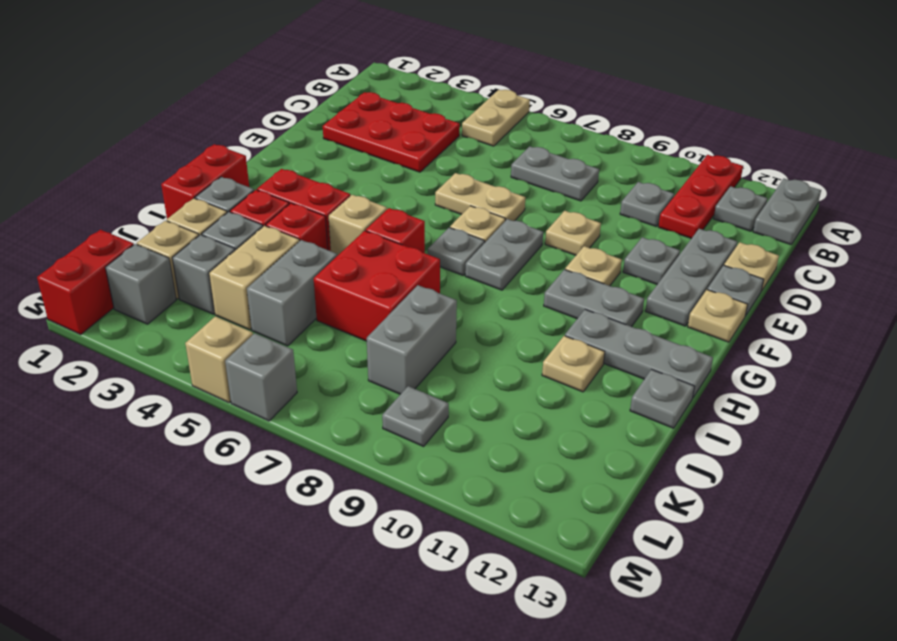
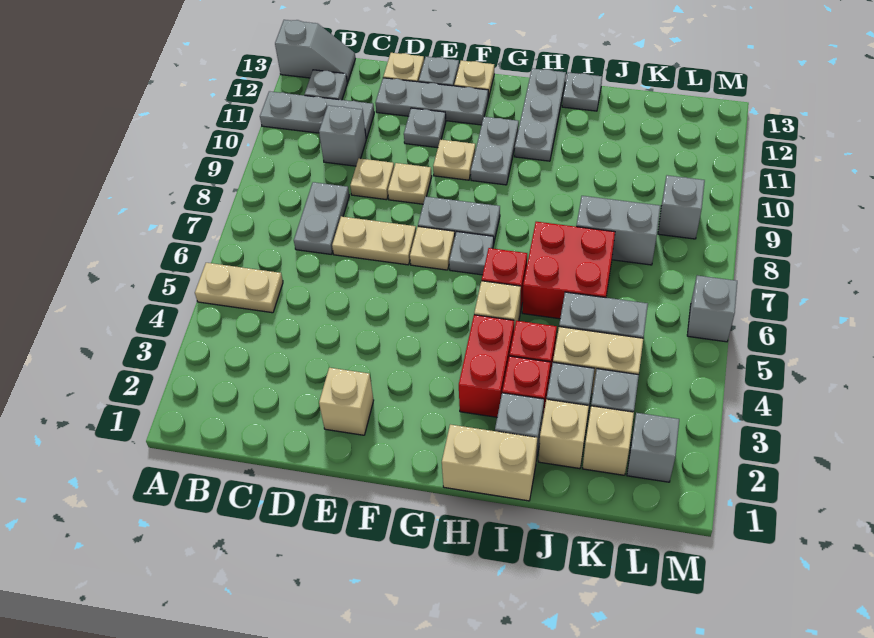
red 1x3 plate [658,155,743,239] -> grey 1x3 plate [260,91,374,139]
grey 1x2 plate [753,179,821,245] -> grey 1x2 slope [275,20,355,82]
red 2x3 plate [323,92,460,172] -> none
grey 1x1 plate [620,182,674,226] -> grey 1x1 brick [319,105,366,166]
tan 1x2 plate [435,173,526,221] -> tan 1x2 plate turned to [332,216,416,265]
red 1x2 brick [161,144,249,219] -> tan 1x2 brick [442,425,537,501]
tan 1x1 plate [542,336,605,392] -> tan 1x1 plate moved to [350,158,394,200]
red 1x2 brick [37,230,134,334] -> none
grey 1x1 plate [382,386,449,446] -> grey 1x1 brick [658,175,705,239]
tan 1x1 brick [185,316,253,402] -> tan 1x1 brick moved to [319,367,374,435]

